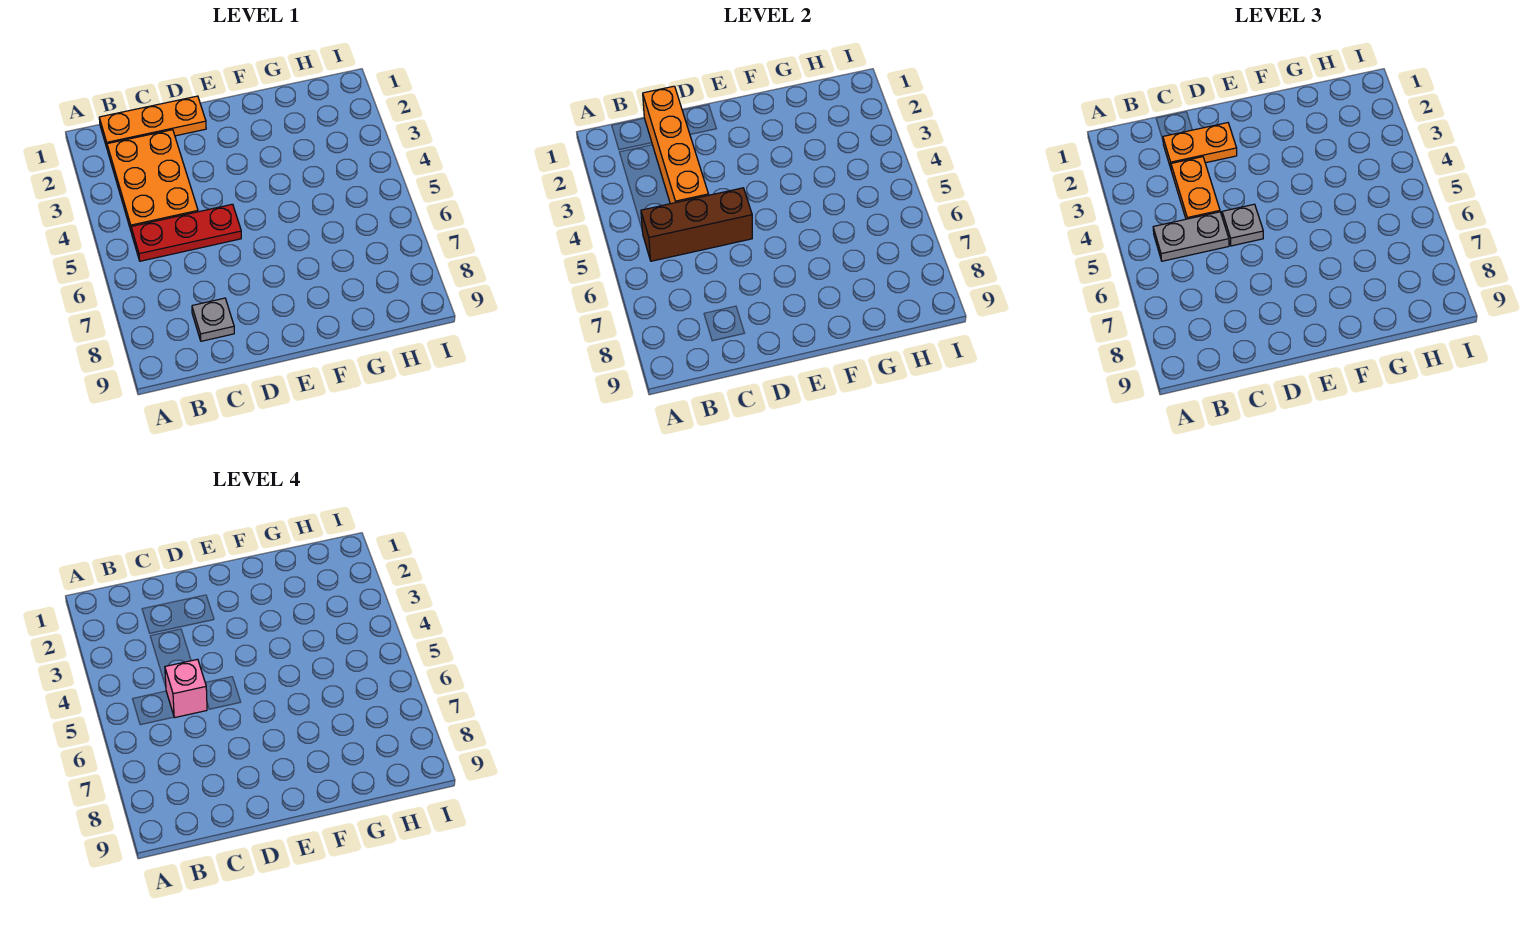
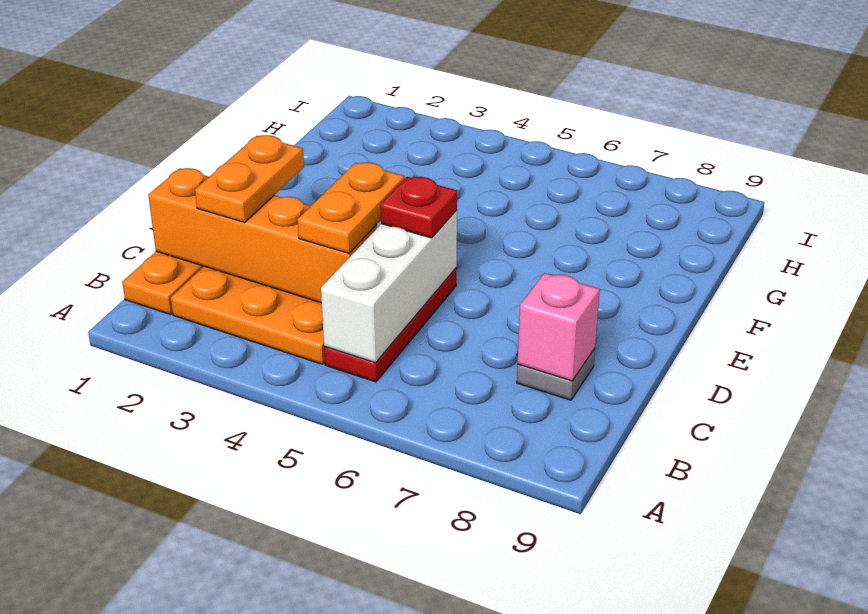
brown 1x3 brick [641,188,752,261] -> white 1x3 brick [321,210,457,363]
grey 1x2 plate [1153,212,1229,261] -> none
orange 1x2 plate [1171,157,1220,219] -> orange 1x2 plate turned to [297,163,405,253]
pink 1x1 brick [165,659,207,718] -> pink 1x1 brick moved to [518,273,600,381]
grey 1x1 plate [1222,204,1263,246] -> red 1x1 plate [380,177,457,238]

